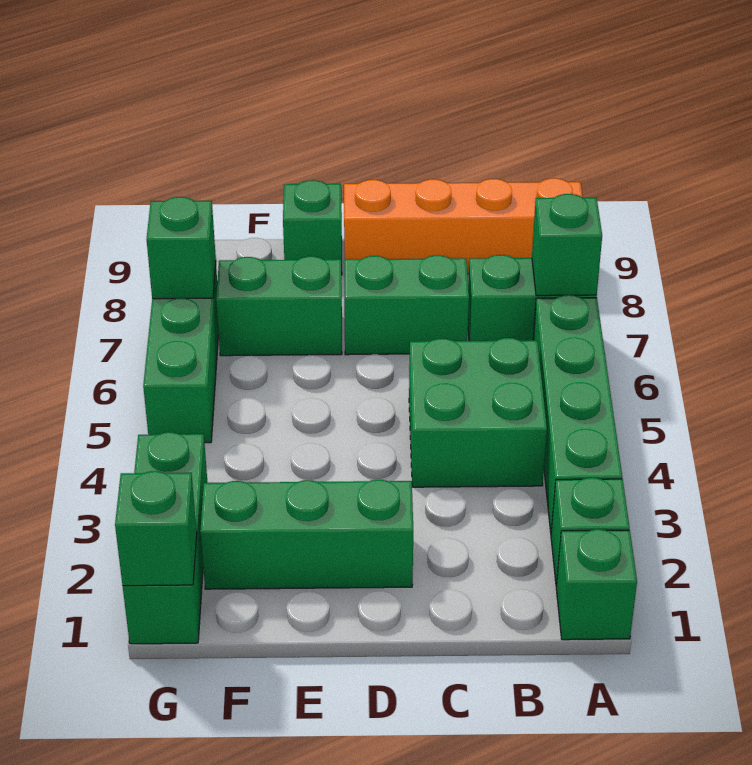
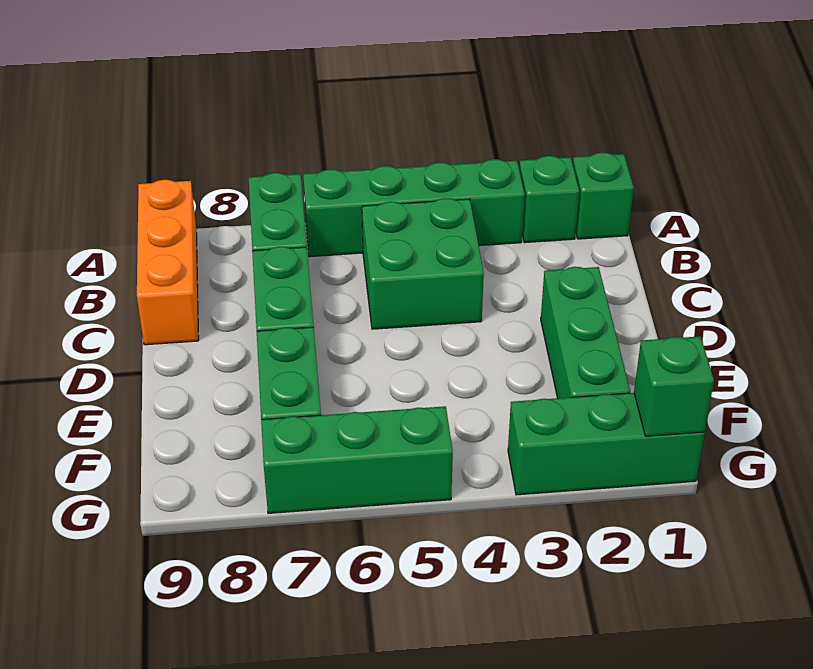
green 1x1 brick [532,194,602,296] -> none
orange 1x4 brick [344,178,583,274] -> orange 1x3 brick [137,180,199,345]
green 1x1 brick [283,180,342,275] -> none
green 1x1 brick [147,197,216,299] -> none

